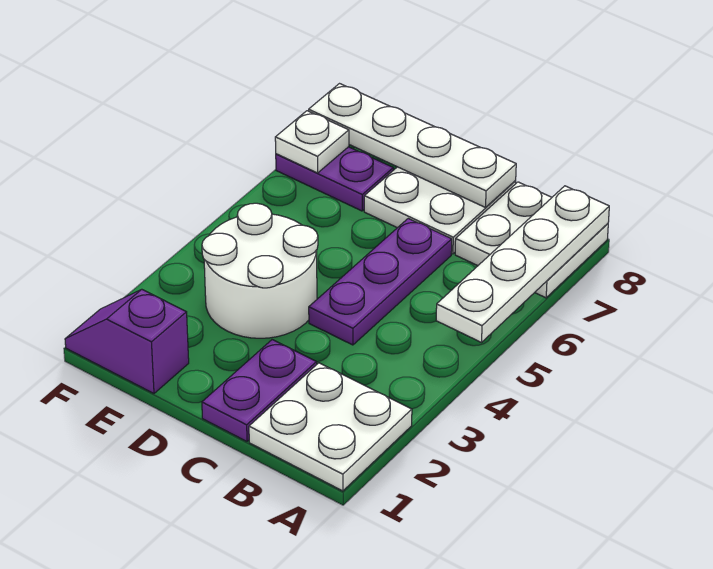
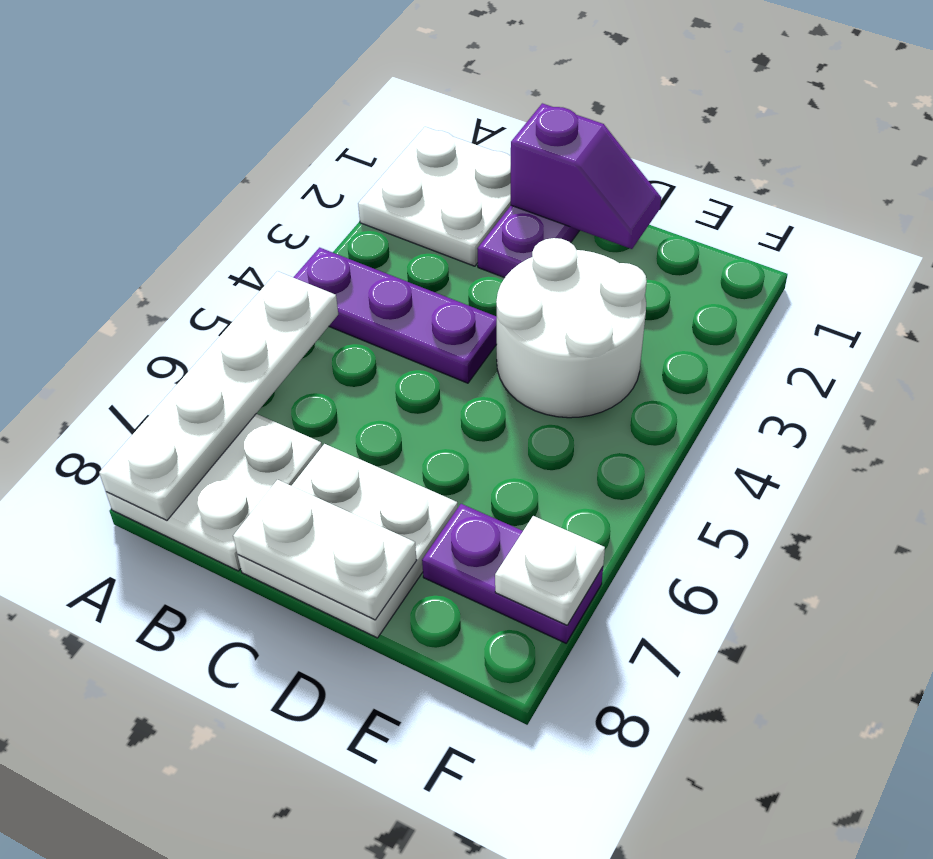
purple 1x3 plate [309,218,452,345] -> purple 1x3 plate turned to [293,248,497,383]
white 1x4 plate [309,84,516,207] -> white 1x2 plate [233,480,417,620]
purple 1x2 slope [65,289,189,393] -> purple 1x2 slope moved to [511,103,661,249]

